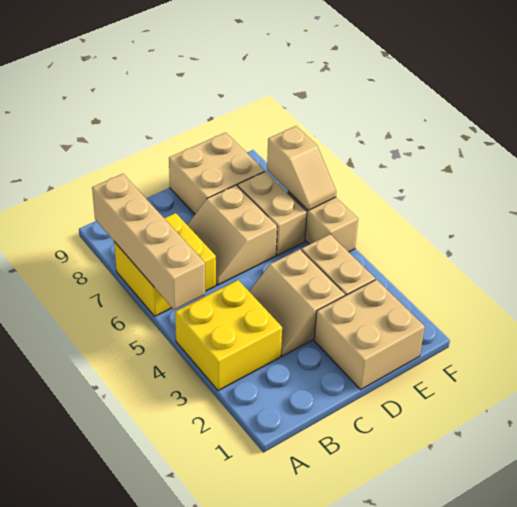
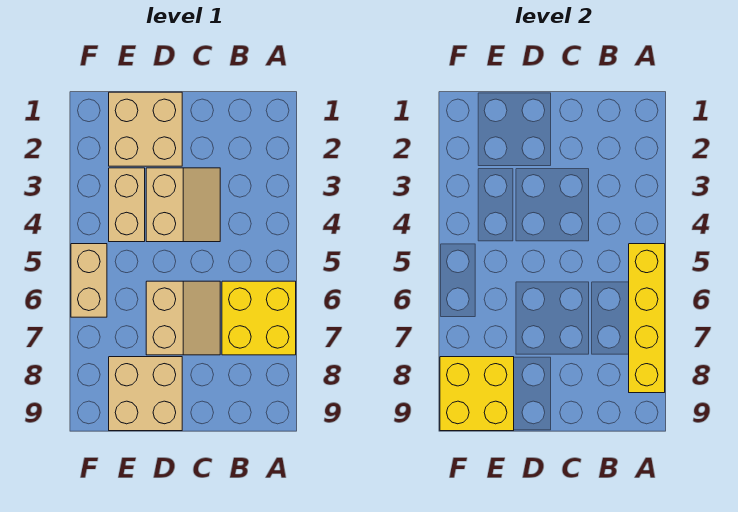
yellow 2x2 brick [175,280,282,391] -> yellow 2x2 brick moved to [440,357,514,431]
tan 1x4 brick [92,174,205,310] -> yellow 1x4 brick [629,244,665,393]
tan 1x2 brick [238,172,307,255] -> none
tan 1x2 slope [267,126,336,210] -> none

